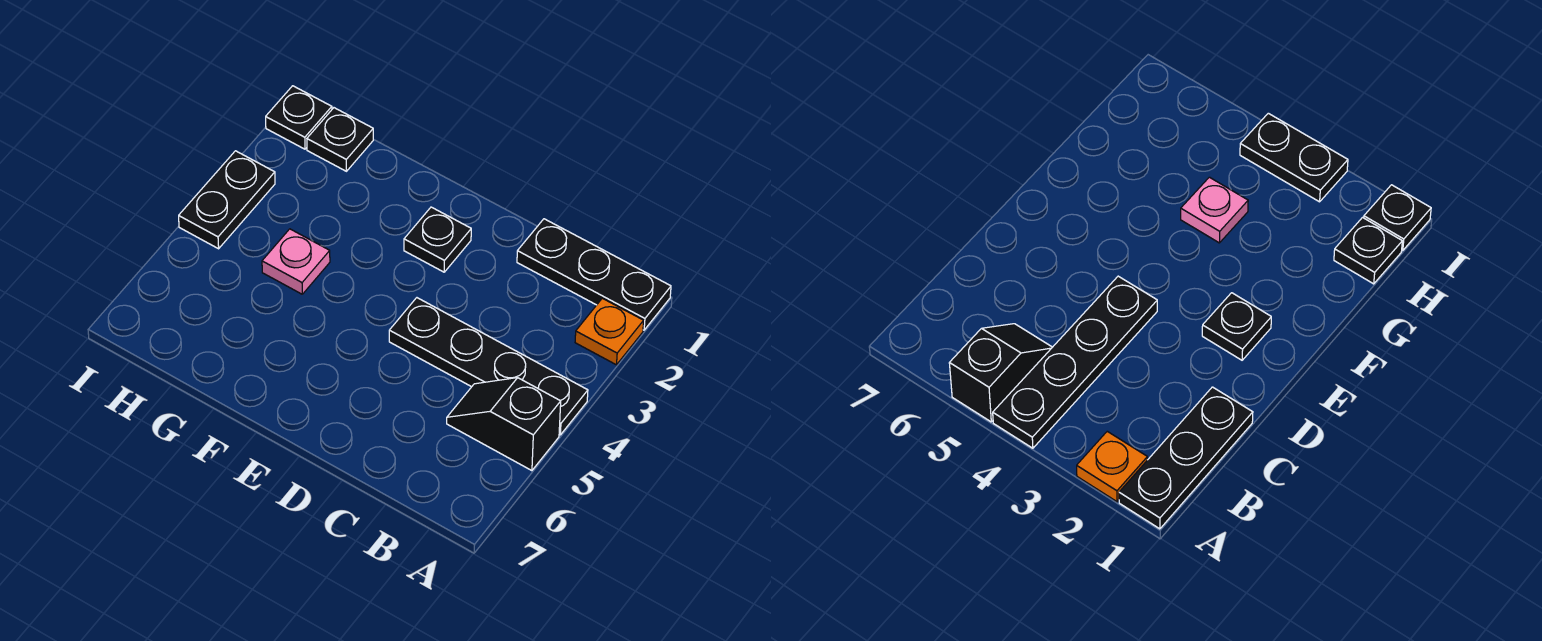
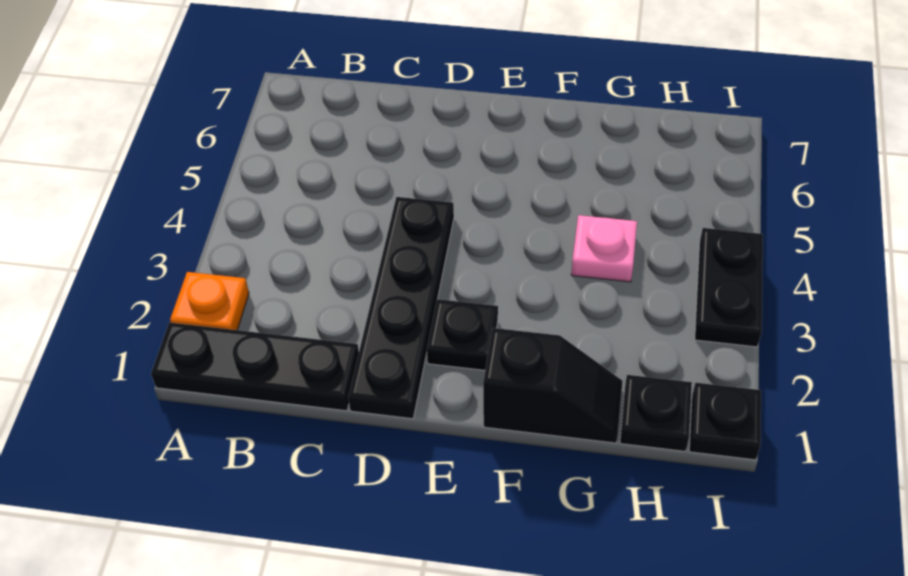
black 1x4 plate [389,298,588,435] -> black 1x4 plate turned to [348,197,454,419]
black 1x2 slope [447,378,561,471] -> black 1x2 slope moved to [483,328,623,443]

